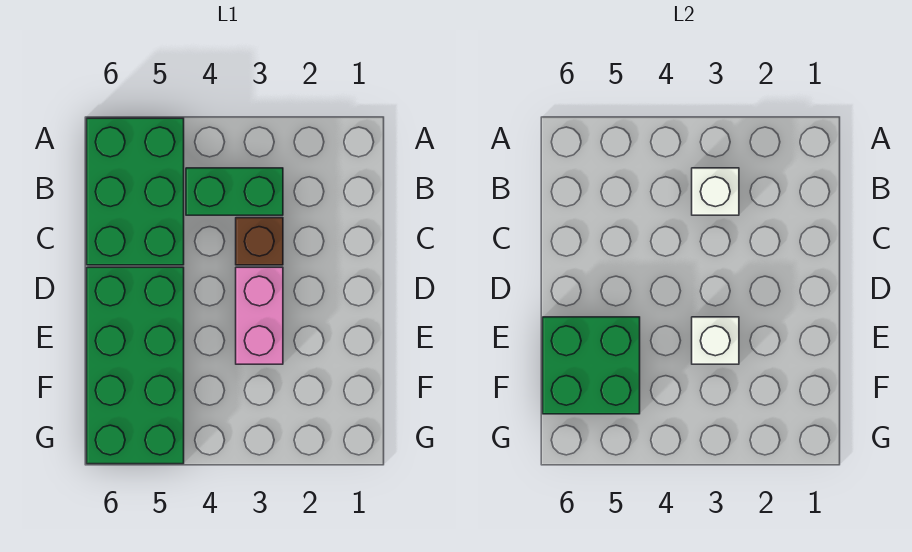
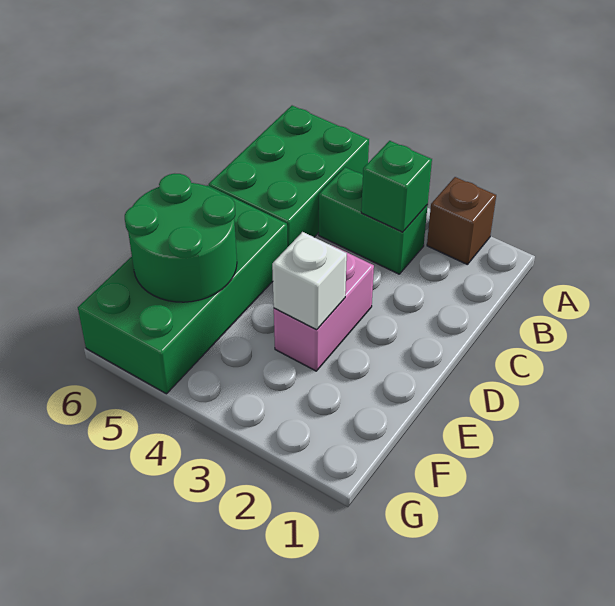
white 1x1 brick [692,168,739,215] -> green 1x1 brick [361,141,432,232]
brown 1x1 brick [236,218,283,265] -> brown 1x1 brick moved to [427,177,496,264]
green 2x2 brick [543,317,640,414] -> green 2x2 round brick [125,174,237,302]

